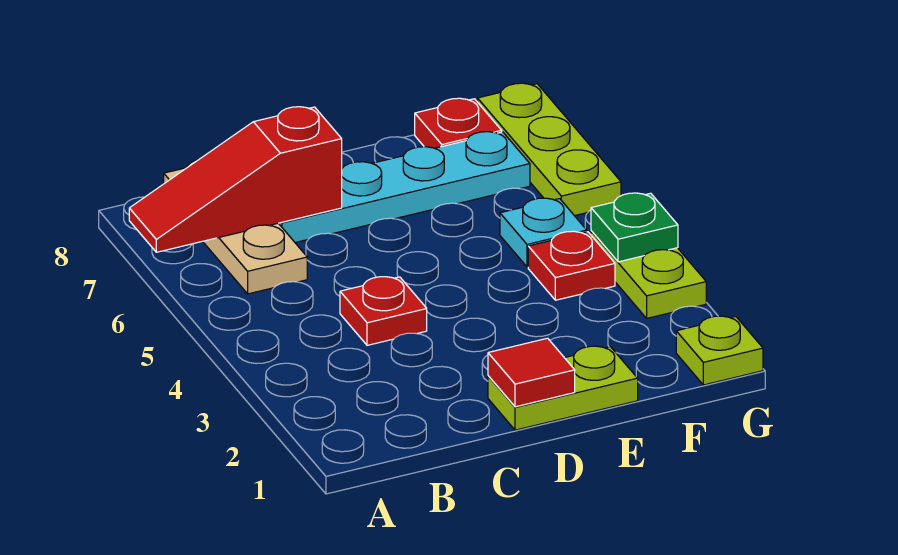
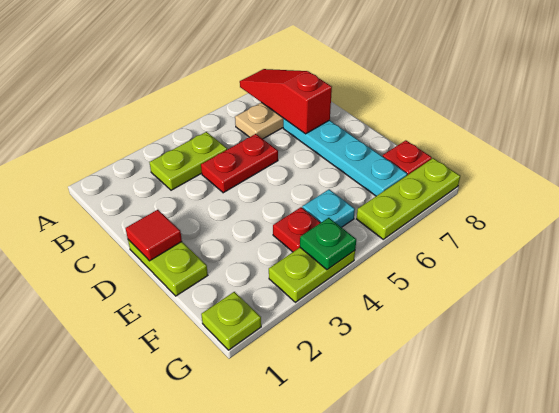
none -> lime 1x2 plate [149,132,227,190]
red 1x1 plate [340,277,427,345] -> red 1x2 plate [201,134,278,193]

